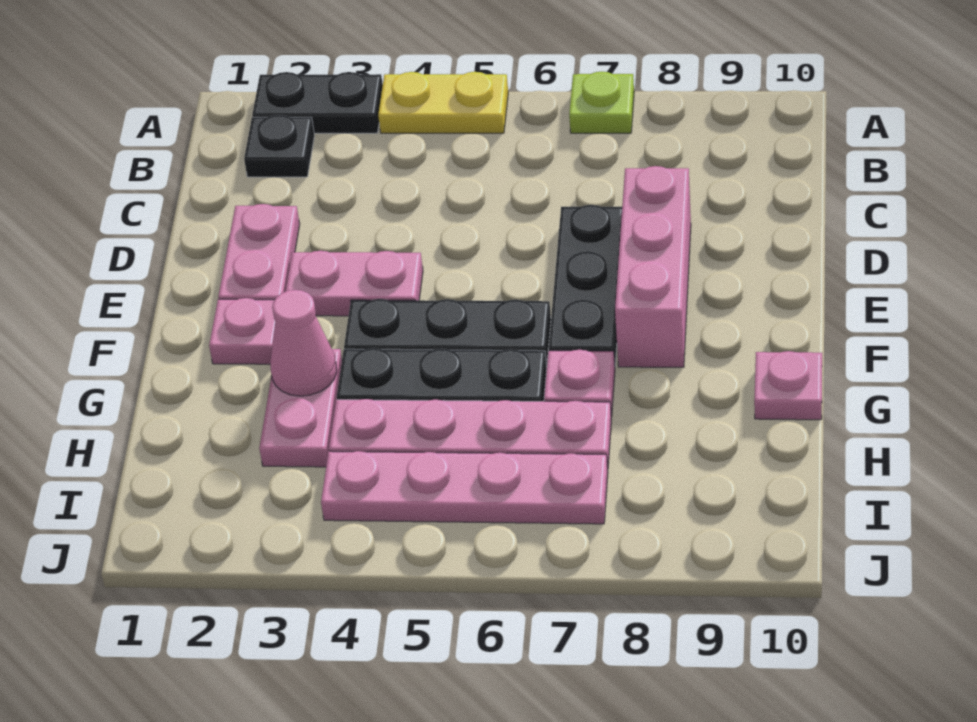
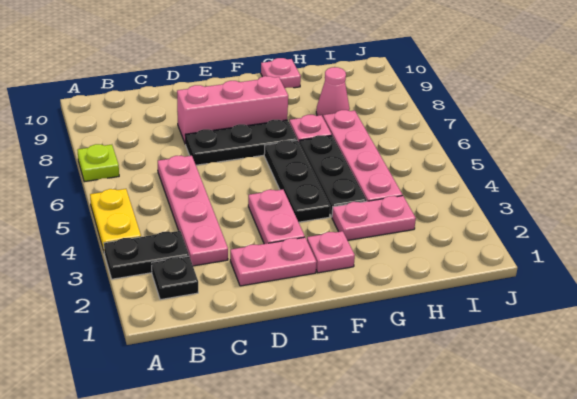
black 1x2 plate [252,72,383,133] -> black 1x2 plate turned to [104,231,189,279]
pink 1x1 cone [270,290,337,396] -> pink 1x1 cone moved to [316,67,350,117]
pink 1x4 plate [321,451,608,524] -> pink 1x4 plate moved to [158,156,228,266]

